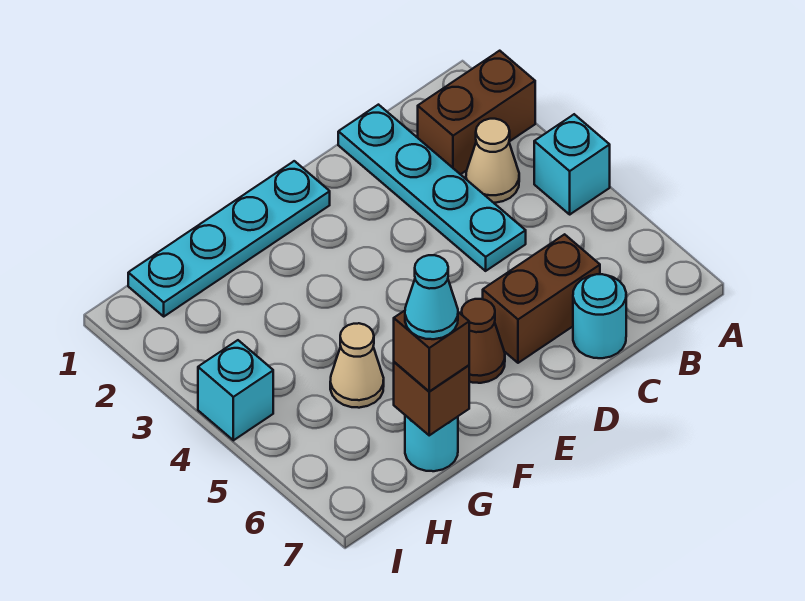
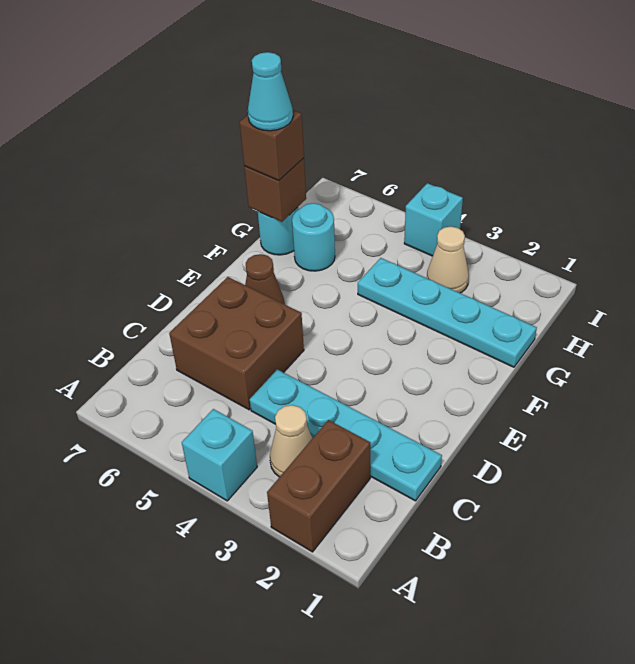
brown 1x2 brick [483,234,600,363] -> brown 2x2 brick [169,277,304,410]
cyan 1x1 round brick [573,274,626,358] -> cyan 1x1 round brick moved to [292,203,335,271]
cyan 1x4 plate [128,161,330,316] -> cyan 1x4 plate turned to [358,258,537,367]
tan 1x1 cone [330,323,384,408] -> tan 1x1 cone moved to [427,227,469,293]

